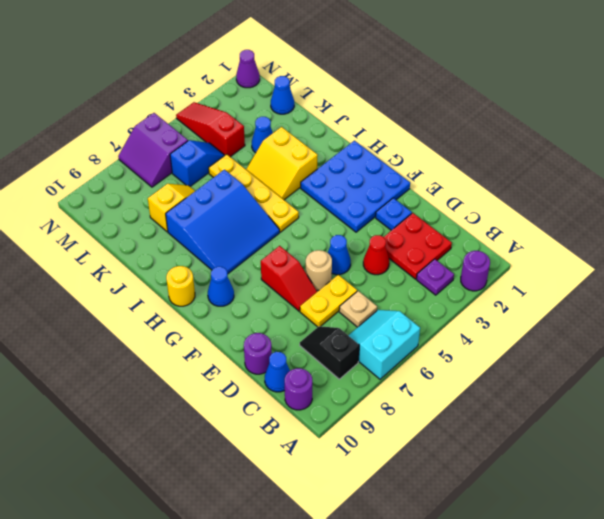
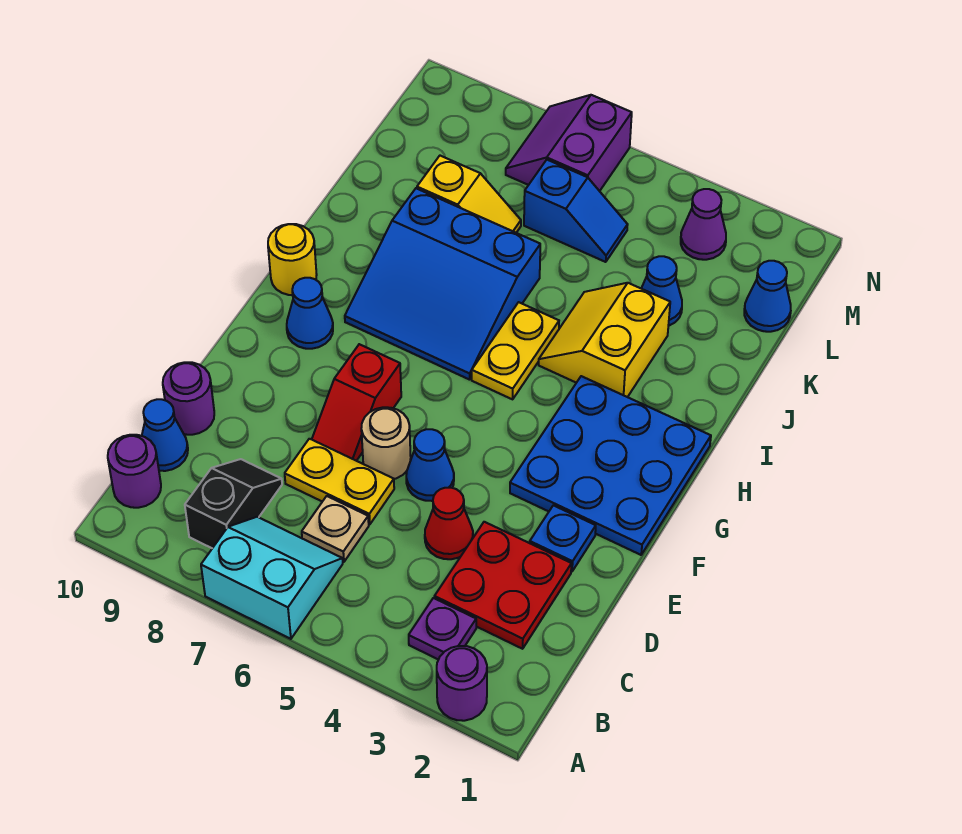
yellow 1x4 plate [209,154,299,232] -> yellow 1x2 plate [472,302,559,399]
red 1x3 slope [176,102,245,157] -> none
purple 1x1 cone [236,50,260,88] -> purple 1x1 cone moved to [681,189,726,260]

